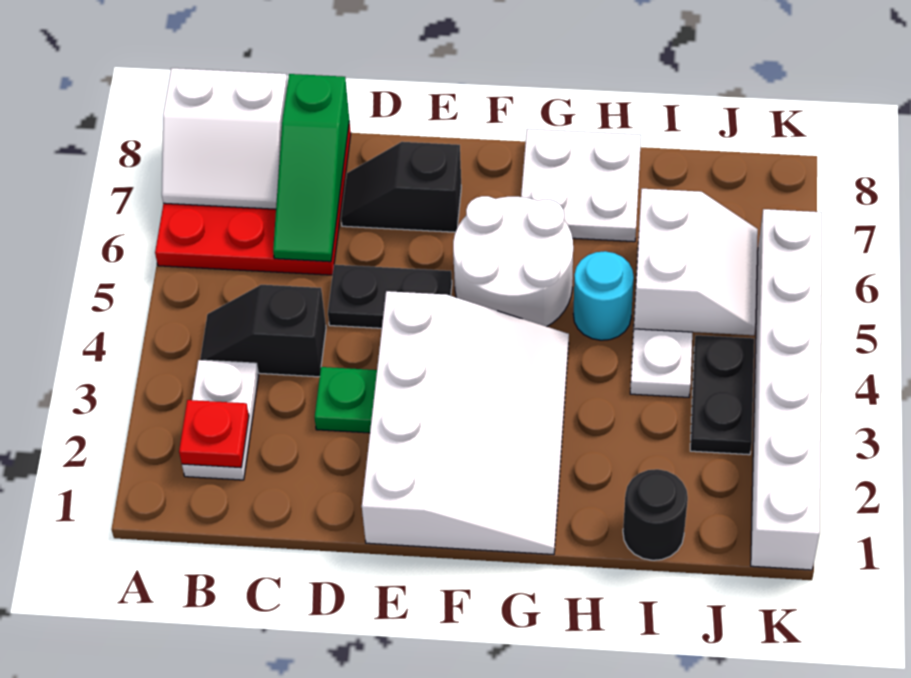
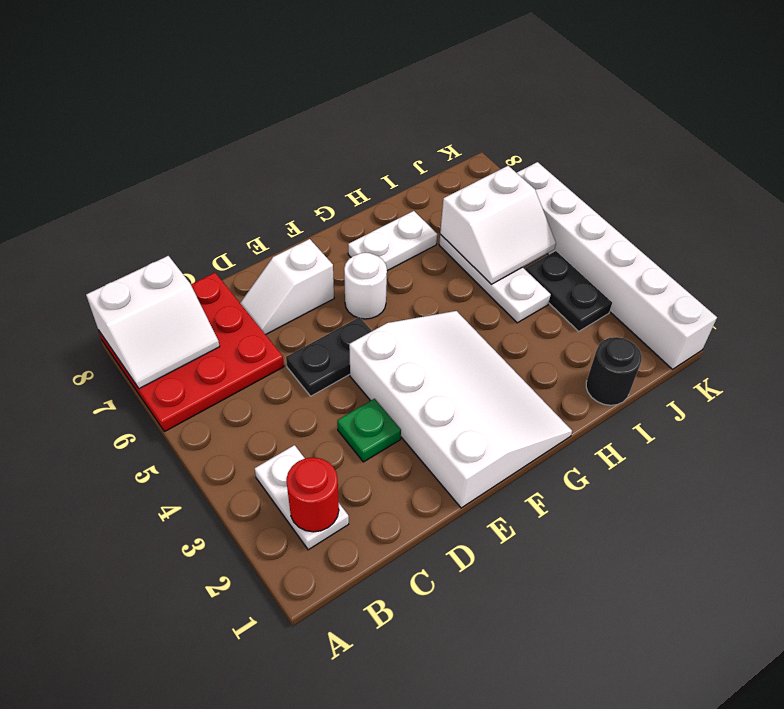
red 1x1 plate [179,400,249,468] -> red 1x1 round brick [286,457,339,532]
black 1x2 slope [200,285,326,377] -> none
green 1x3 slope [273,74,349,262] -> none
black 1x2 slope [341,142,461,232] -> white 1x2 slope [240,239,334,335]
white 2x2 round brick [453,196,573,327] -> white 1x1 round brick [344,253,387,319]
white 2x2 plate [521,129,641,242] -> white 1x2 plate [348,211,437,271]
cyan 1x1 round brick [573,251,634,340] -> none
white 2x2 slope [634,189,758,335] -> white 2x2 slope turned to [440,166,556,284]

